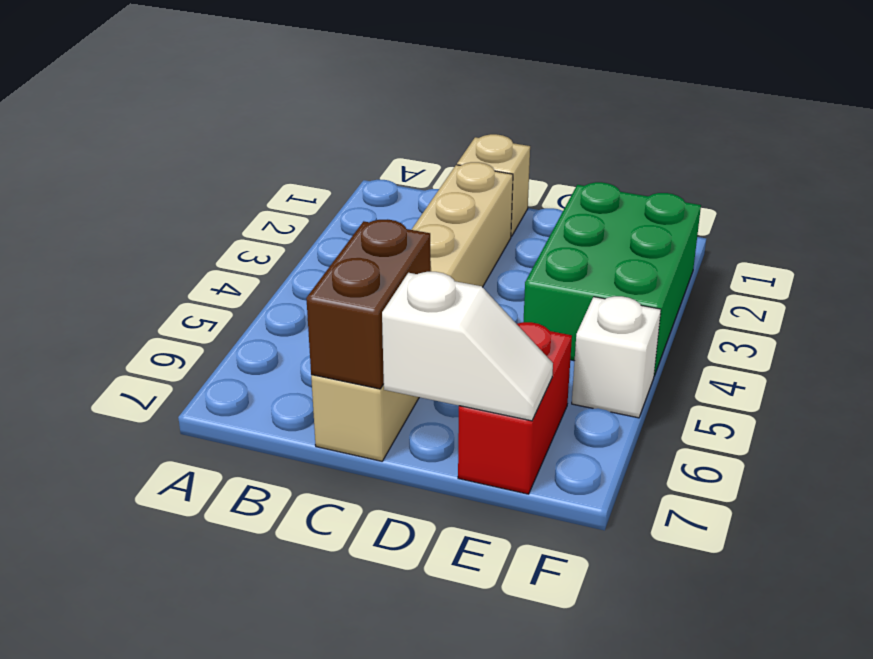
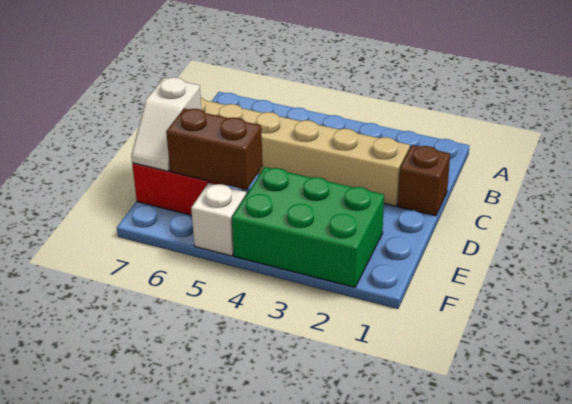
tan 1x1 brick [457,134,530,237] -> brown 1x1 brick [398,145,450,216]
brown 1x2 brick [306,219,431,389] -> brown 1x2 brick moved to [166,108,263,190]

